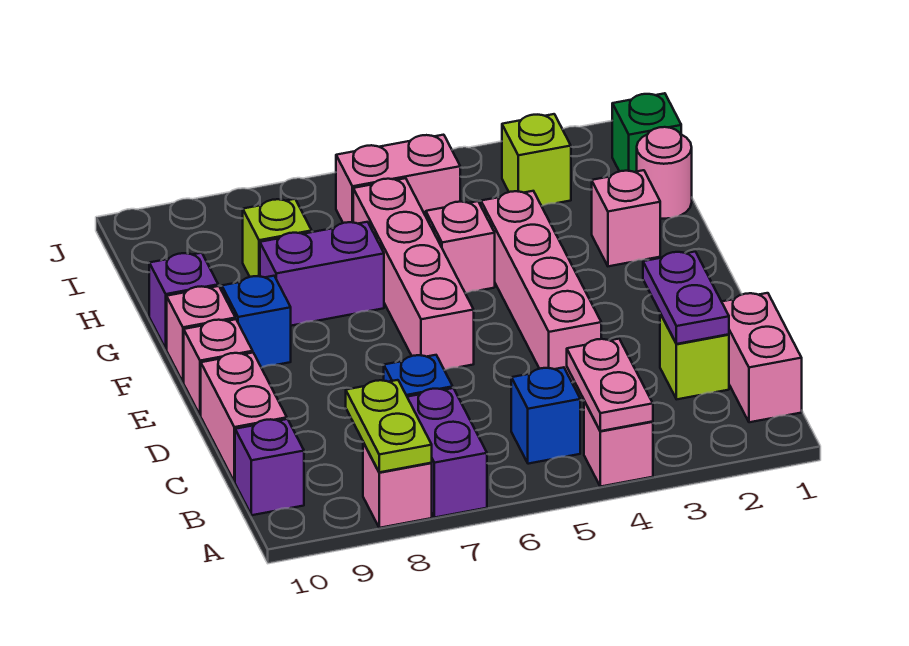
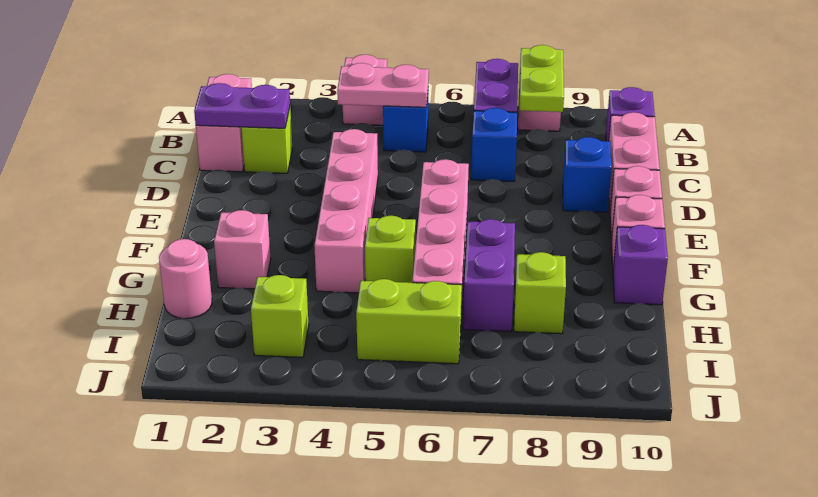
pink 1x2 plate [567,339,653,431] -> pink 1x2 plate turned to [337,63,429,107]
purple 1x2 plate [643,252,729,344] -> purple 1x2 plate turned to [194,83,290,128]
blue 1x1 brick [222,276,291,368] -> blue 1x1 brick moved to [563,137,612,212]
pink 1x1 brick [426,201,495,293] -> lime 1x1 brick [365,216,416,283]
purple 1x2 brick [260,222,384,326] -> purple 1x2 brick turned to [463,219,515,332]
green 1x1 brick [612,93,681,172] -> none
pink 1x2 brick [336,135,460,223] -> lime 1x2 brick [356,279,462,364]

